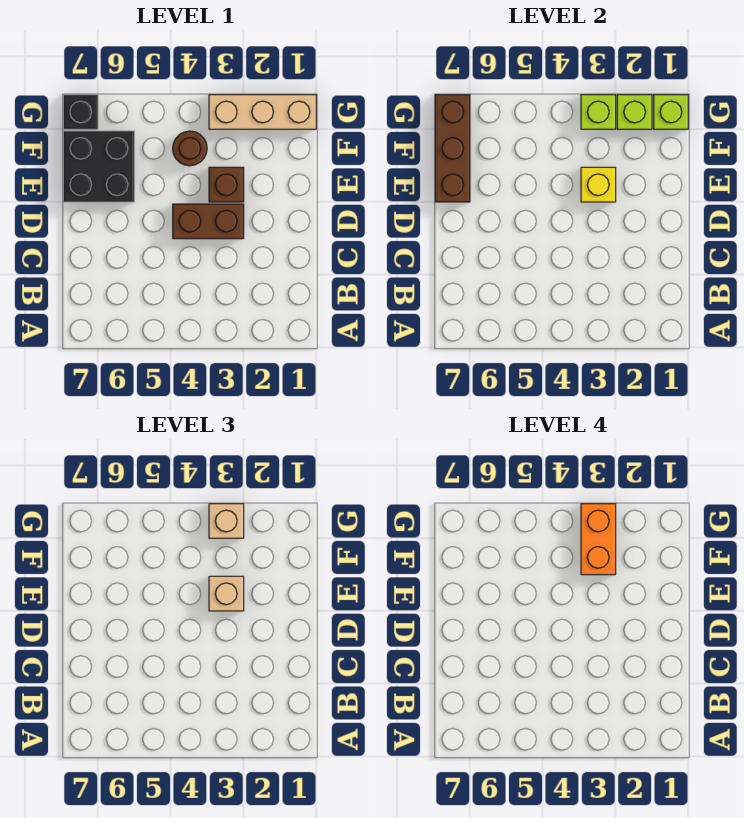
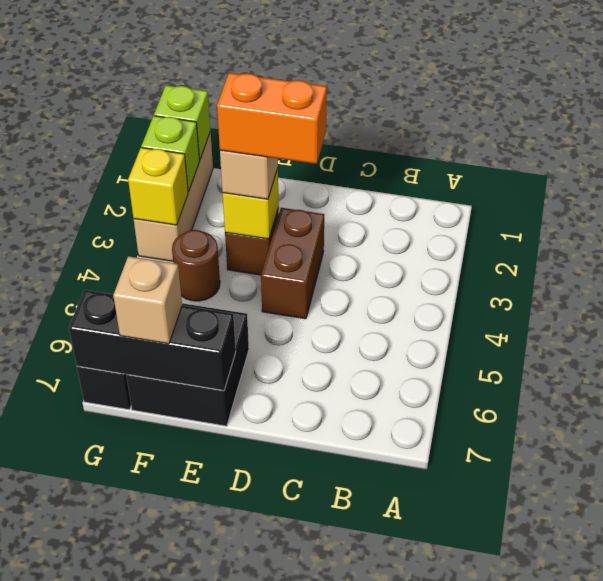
brown 1x3 brick [435,95,470,202] -> black 1x3 brick [69,290,236,391]
orange 1x2 brick [581,504,616,575] -> orange 1x2 brick moved to [217,73,327,164]
lime 1x1 brick [581,95,616,129] -> yellow 1x1 brick [128,148,188,225]
tan 1x1 brick [209,504,244,538] -> tan 1x1 brick moved to [113,256,182,344]

